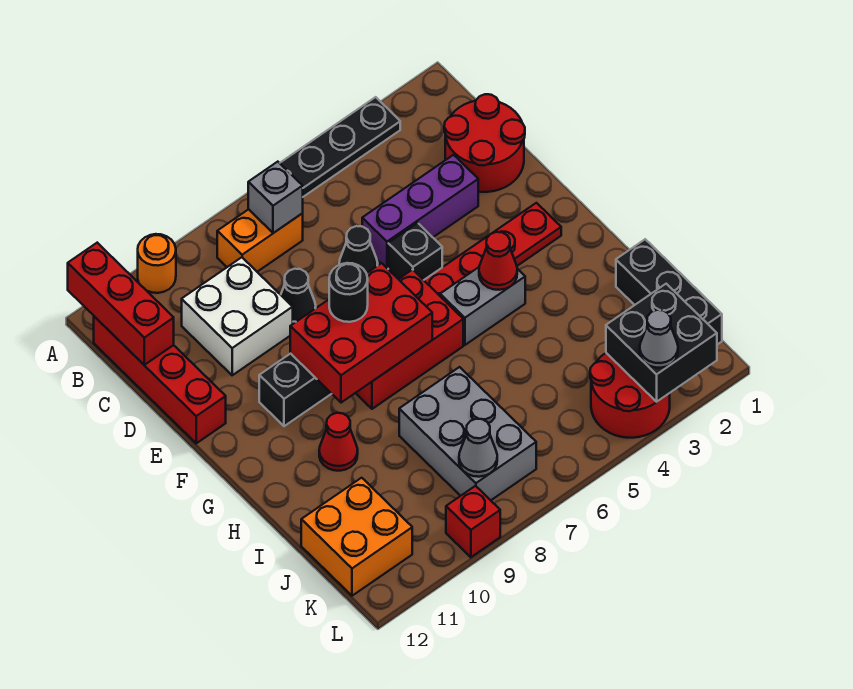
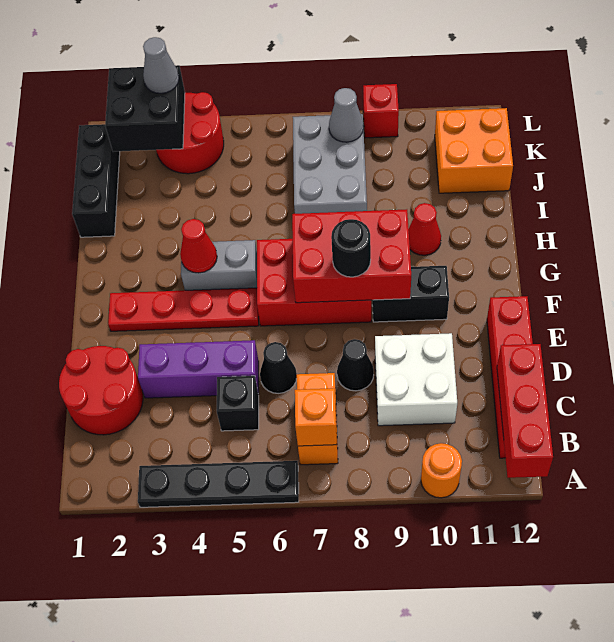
orange 1x2 brick [217,209,303,272] -> orange 1x2 brick turned to [297,373,338,465]
grey 1x1 brick [248,162,303,233] -> orange 1x1 brick [295,388,337,446]
black 1x1 brick [388,223,442,280] -> black 1x1 brick moved to [217,376,259,431]

